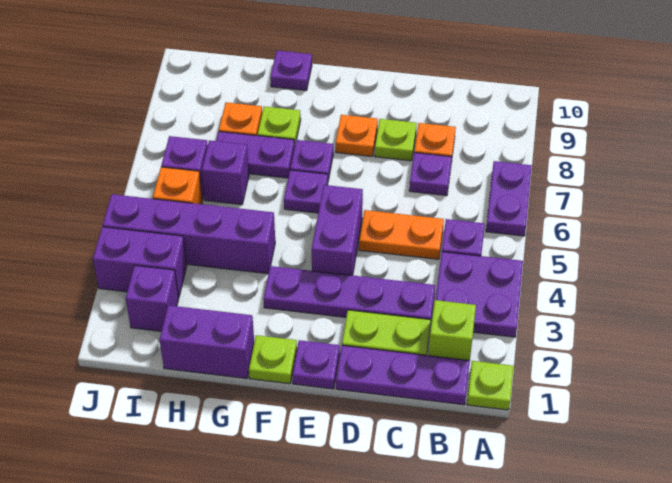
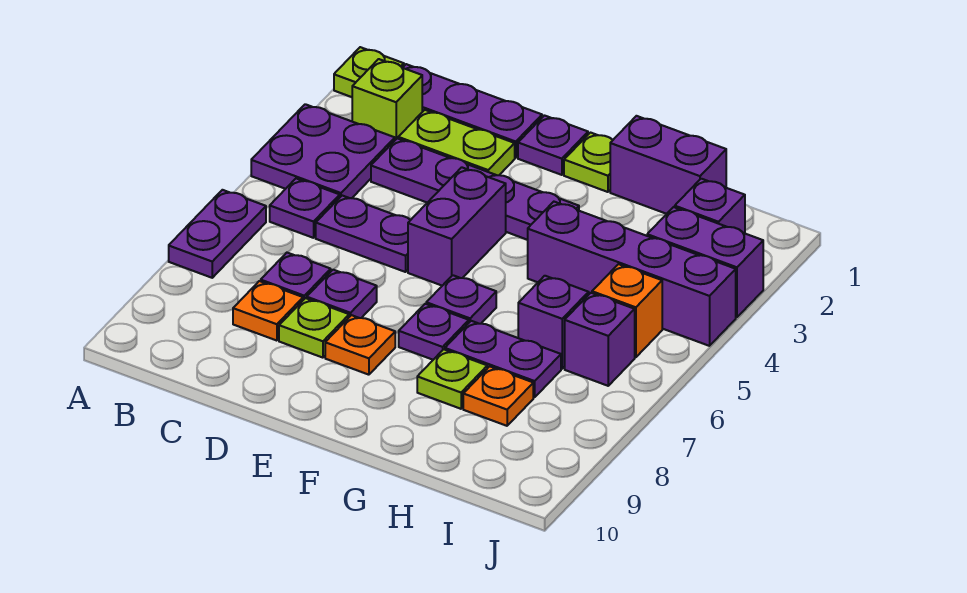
orange 1x2 plate [359,210,444,259] -> purple 1x2 plate [316,196,410,272]
purple 1x1 plate [270,51,312,91] -> purple 1x1 plate moved to [307,270,377,318]

